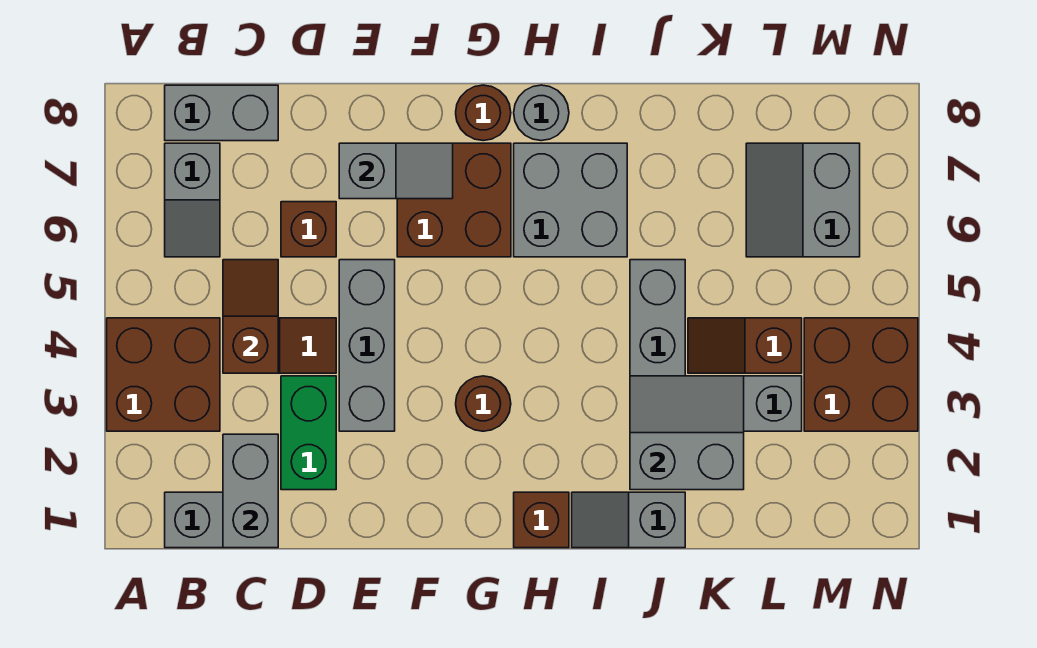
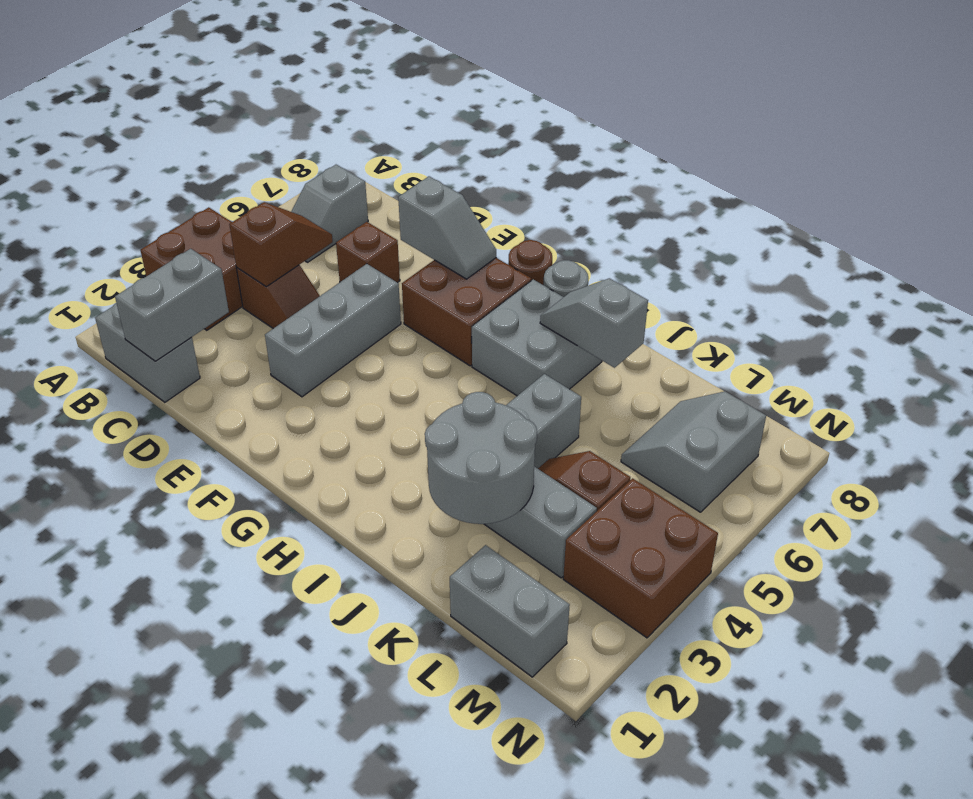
grey 1x2 brick [165,85,278,141] -> grey 1x2 brick moved to [450,545,570,677]
green 1x2 brick [281,376,336,490] -> none
brown 1x1 round brick [456,376,511,431] -> none
brown 1x1 brick [514,492,569,548] -> none
grey 1x2 slope [572,492,685,548] -> grey 1x2 slope moved to [540,278,648,368]
grey 2x2 slope [630,376,744,490] -> grey 2x2 round brick [425,392,537,524]

